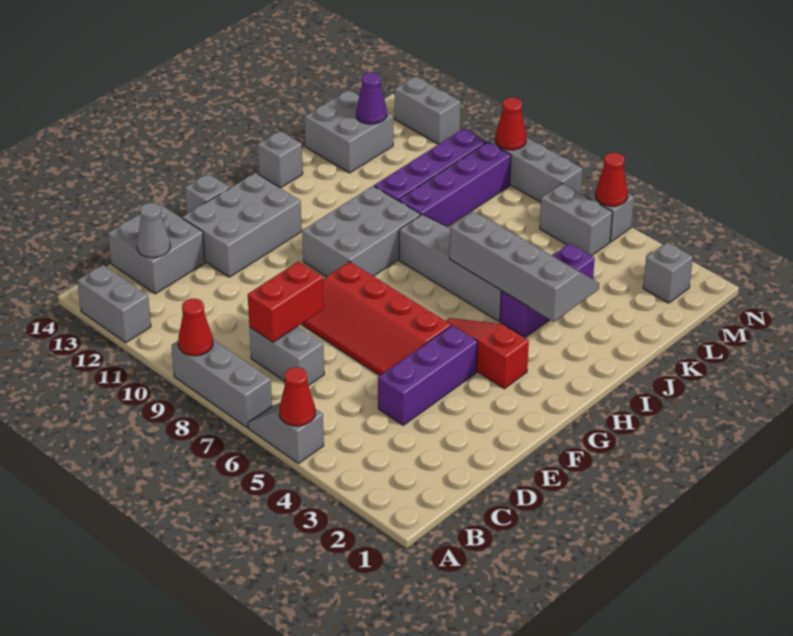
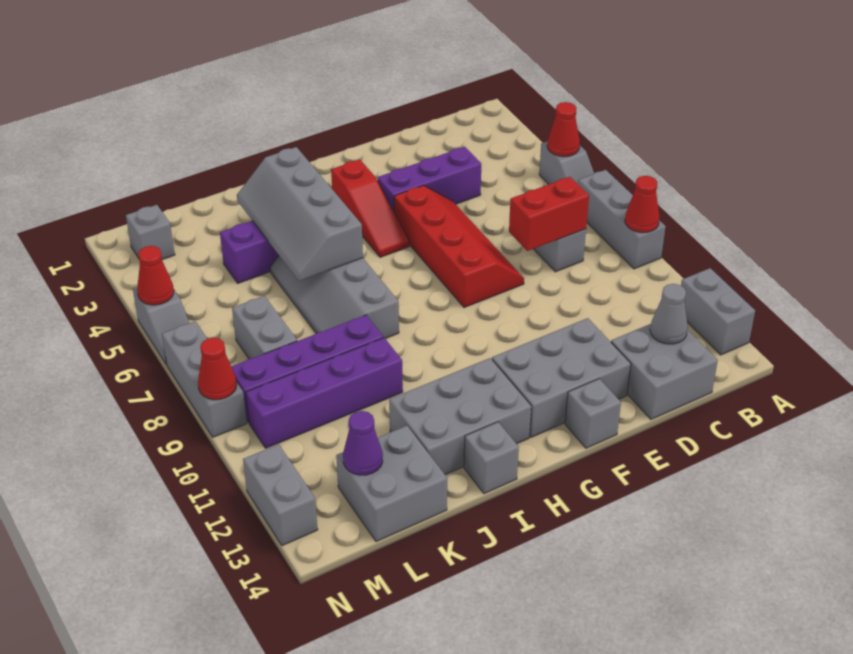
grey 2x3 brick [302,186,420,276] -> grey 2x3 brick moved to [389,358,531,475]
grey 1x2 brick [540,184,612,256] -> grey 1x2 brick moved to [232,296,297,359]

